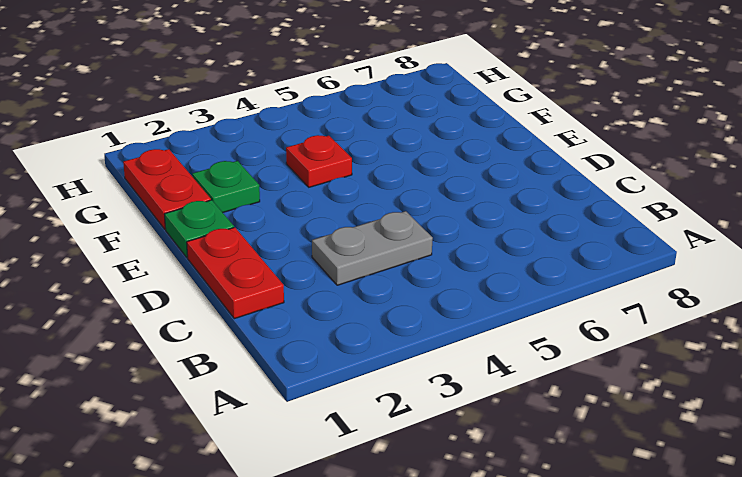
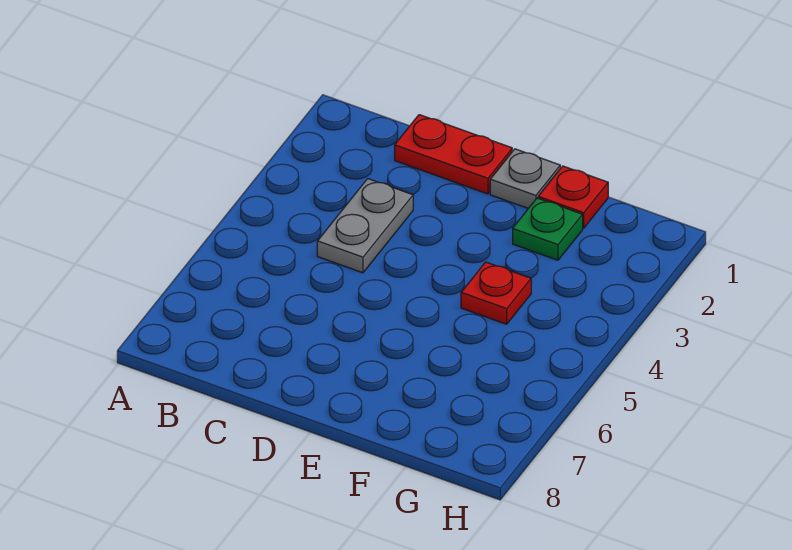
green 1x1 plate [165,200,234,257] -> grey 1x1 plate [490,149,560,208]
red 1x2 plate [123,149,211,229] -> red 1x1 plate [538,166,608,228]

